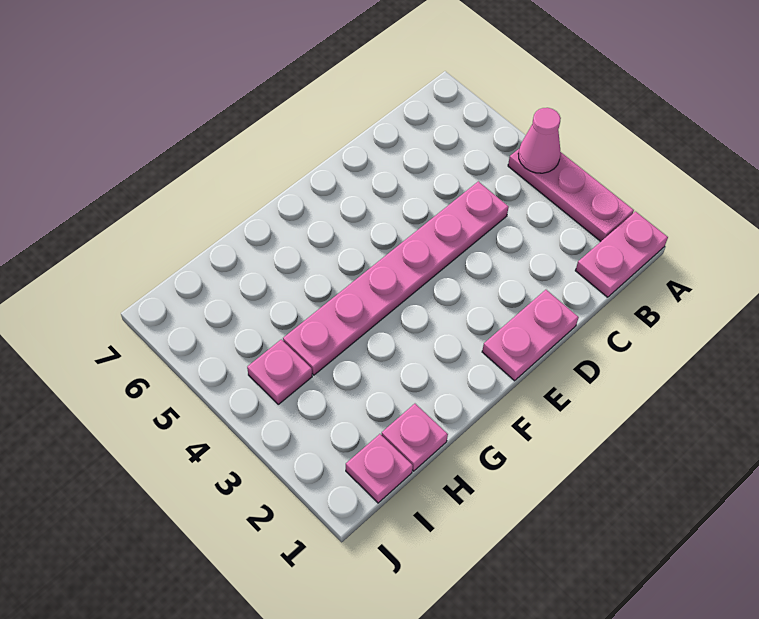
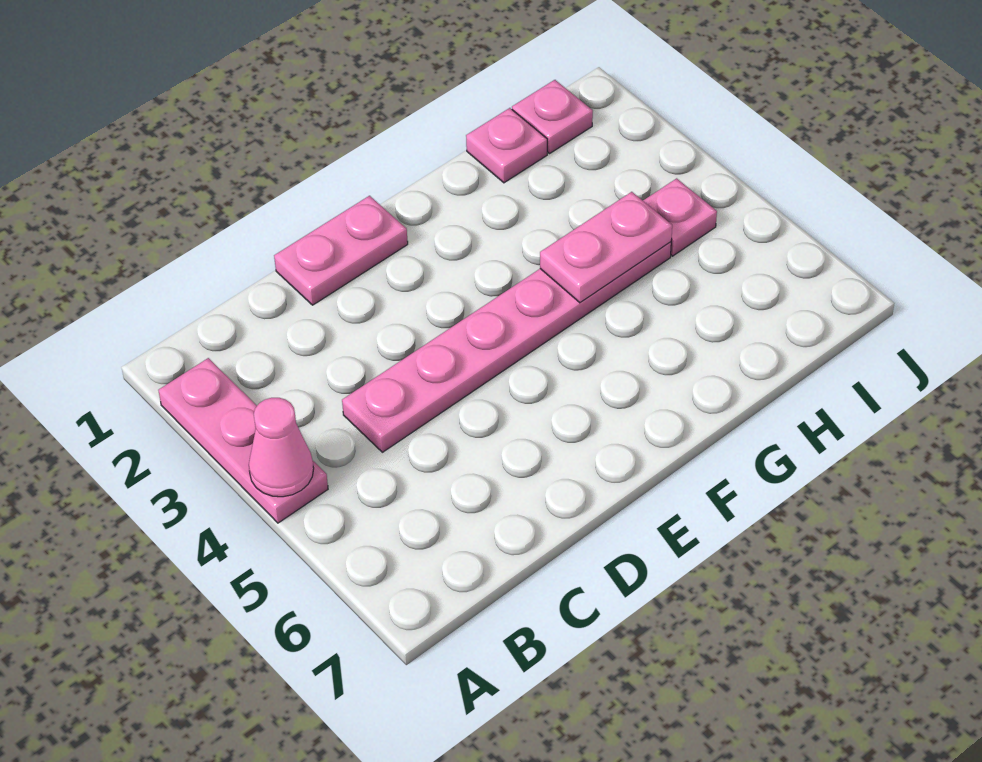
pink 1x2 plate [575,212,668,297] -> pink 1x2 plate moved to [540,192,672,303]

